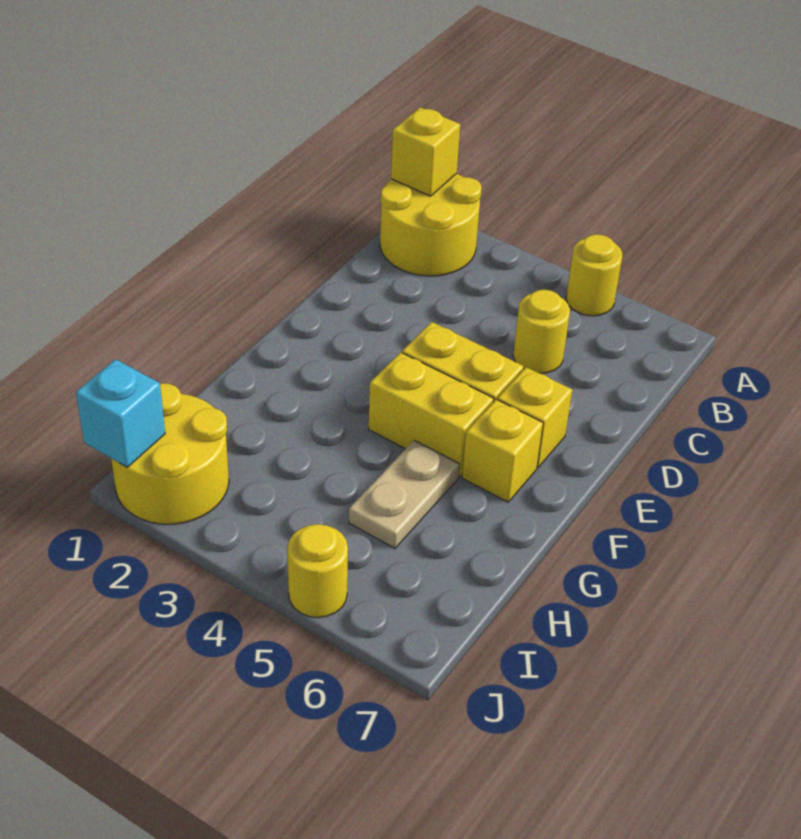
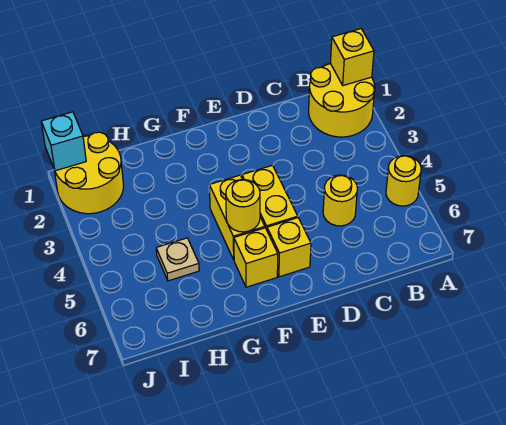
tan 1x2 plate [349,440,460,548] -> tan 1x1 plate [156,238,199,281]
yellow 1x1 round brick [287,524,348,618] -> yellow 1x1 round brick moved to [226,180,260,232]

